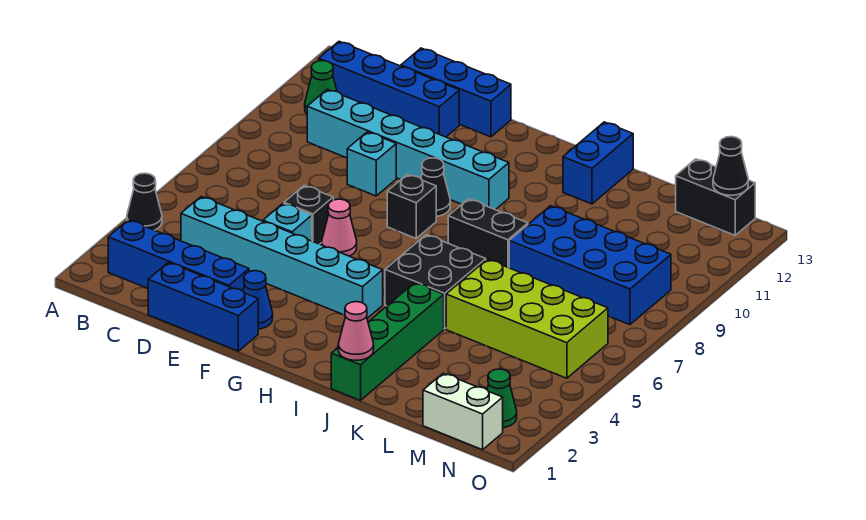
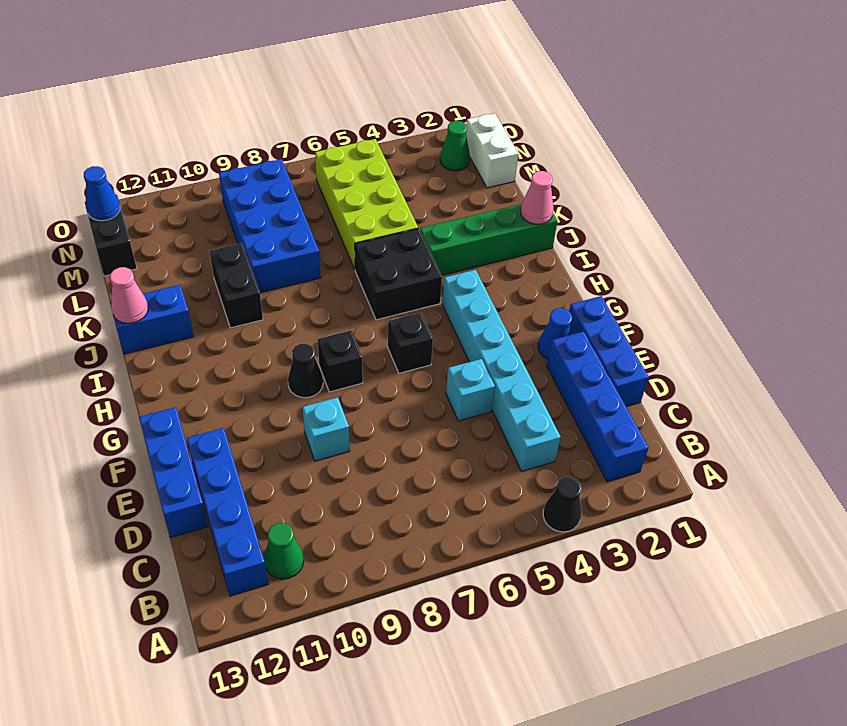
cyan 1x6 brick [307,89,509,210] -> none
black 1x1 brick [284,185,333,244] -> black 1x1 brick moved to [388,313,433,373]
pink 1x1 cone [322,199,357,256] -> pink 1x1 cone moved to [110,267,148,323]
black 1x2 brick [448,199,528,268] -> black 1x2 brick moved to [210,243,263,328]
black 1x1 cone [713,137,748,195] -> blue 1x1 cone [84,166,120,221]

